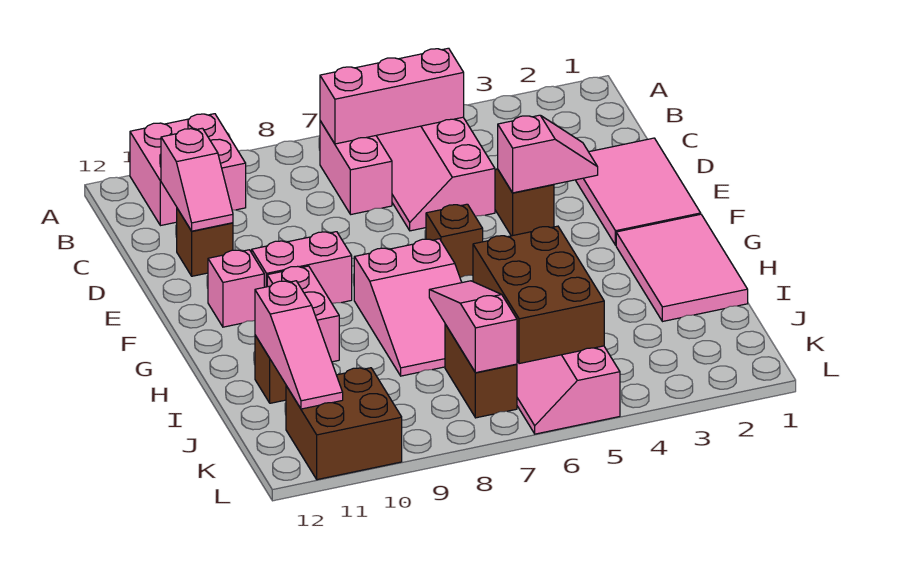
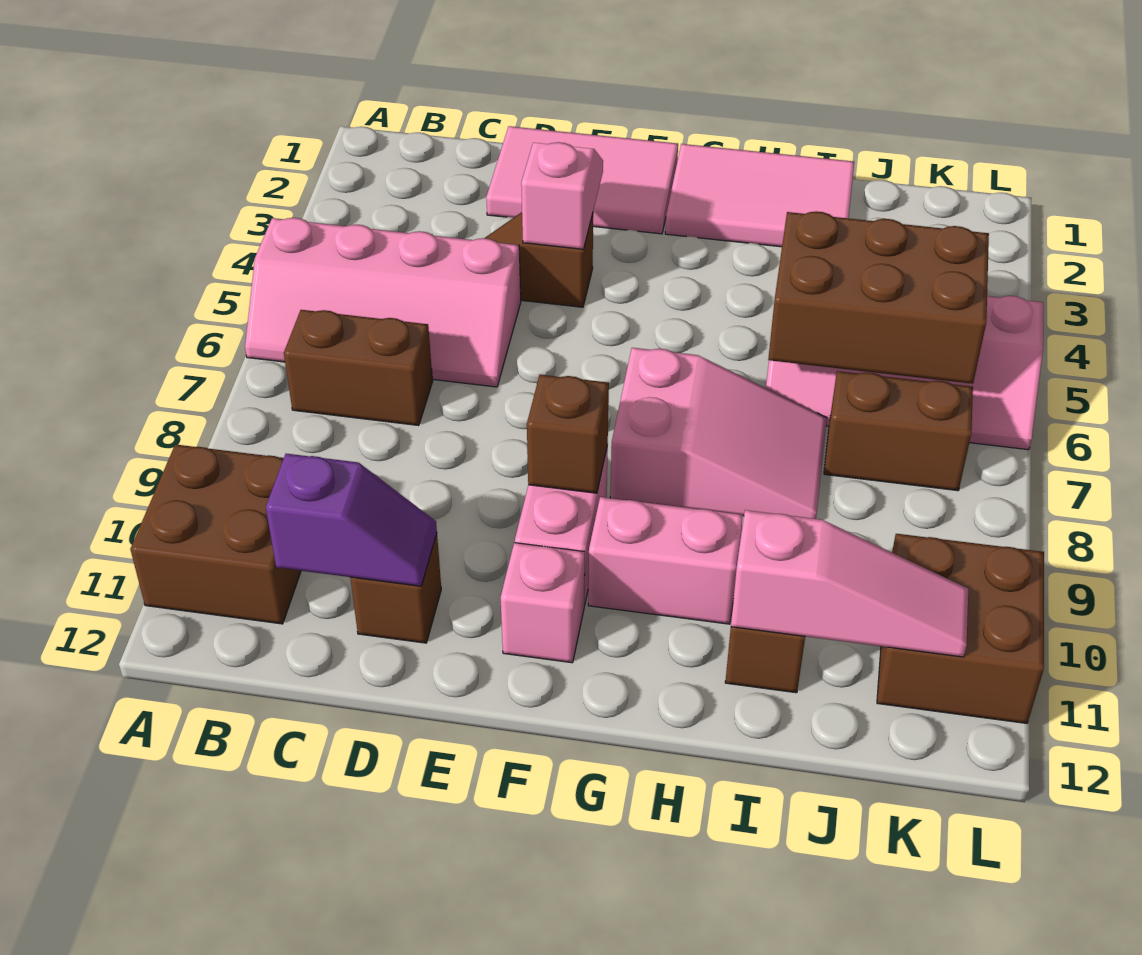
pink 2x2 brick [130,114,246,226] -> brown 2x2 brick [130,444,301,624]
pink 1x3 brick [320,48,464,144] -> none
pink 1x2 brick [320,121,392,214] -> brown 1x2 brick [284,310,433,426]
pink 1x2 slope [161,128,233,231] -> purple 1x2 slope [266,454,437,586]
brown 1x1 brick [426,204,483,278] -> brown 1x1 brick moved to [527,375,609,493]
pink 1x3 slope [429,281,517,373] -> none

